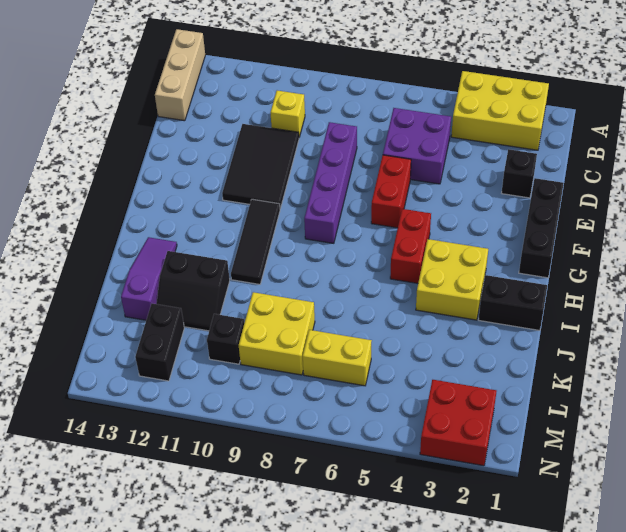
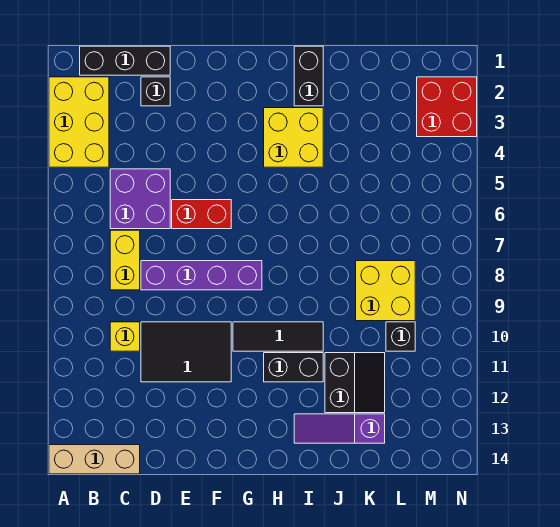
black 1x3 brick [519,178,564,278] -> black 1x3 brick moved to [80,46,170,75]
red 1x2 brick [390,209,431,283] -> none
yellow 1x2 brick [303,330,372,386] -> yellow 1x2 brick moved to [110,230,140,290]
black 1x2 brick [135,304,184,381] -> black 1x2 brick moved to [264,353,323,382]

